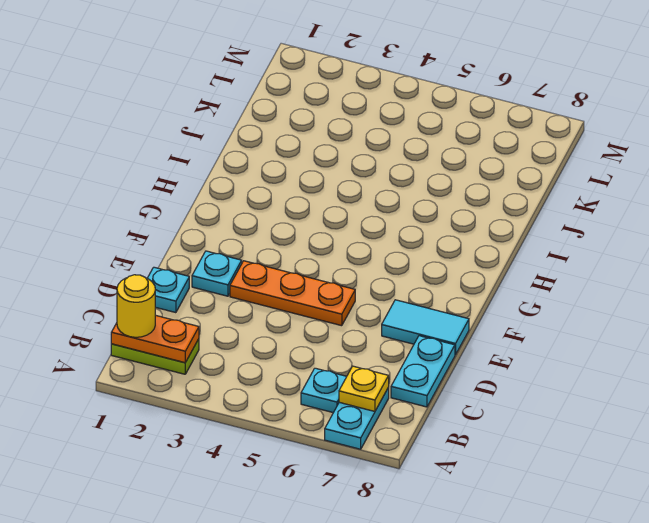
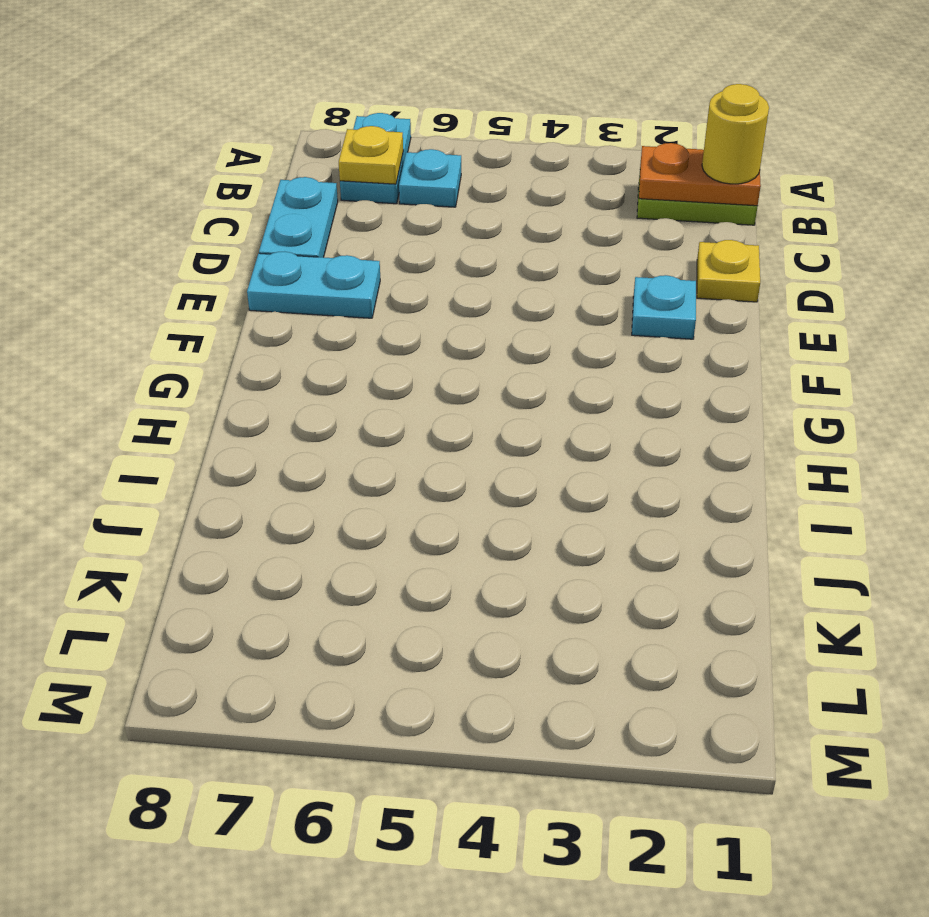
cyan 1x1 plate [147,267,189,313] -> yellow 1x1 plate [697,240,760,302]
orange 1x3 plate [230,261,355,326] -> none
cyan 1x2 tile [382,300,469,355] -> cyan 1x2 plate [247,252,380,318]

